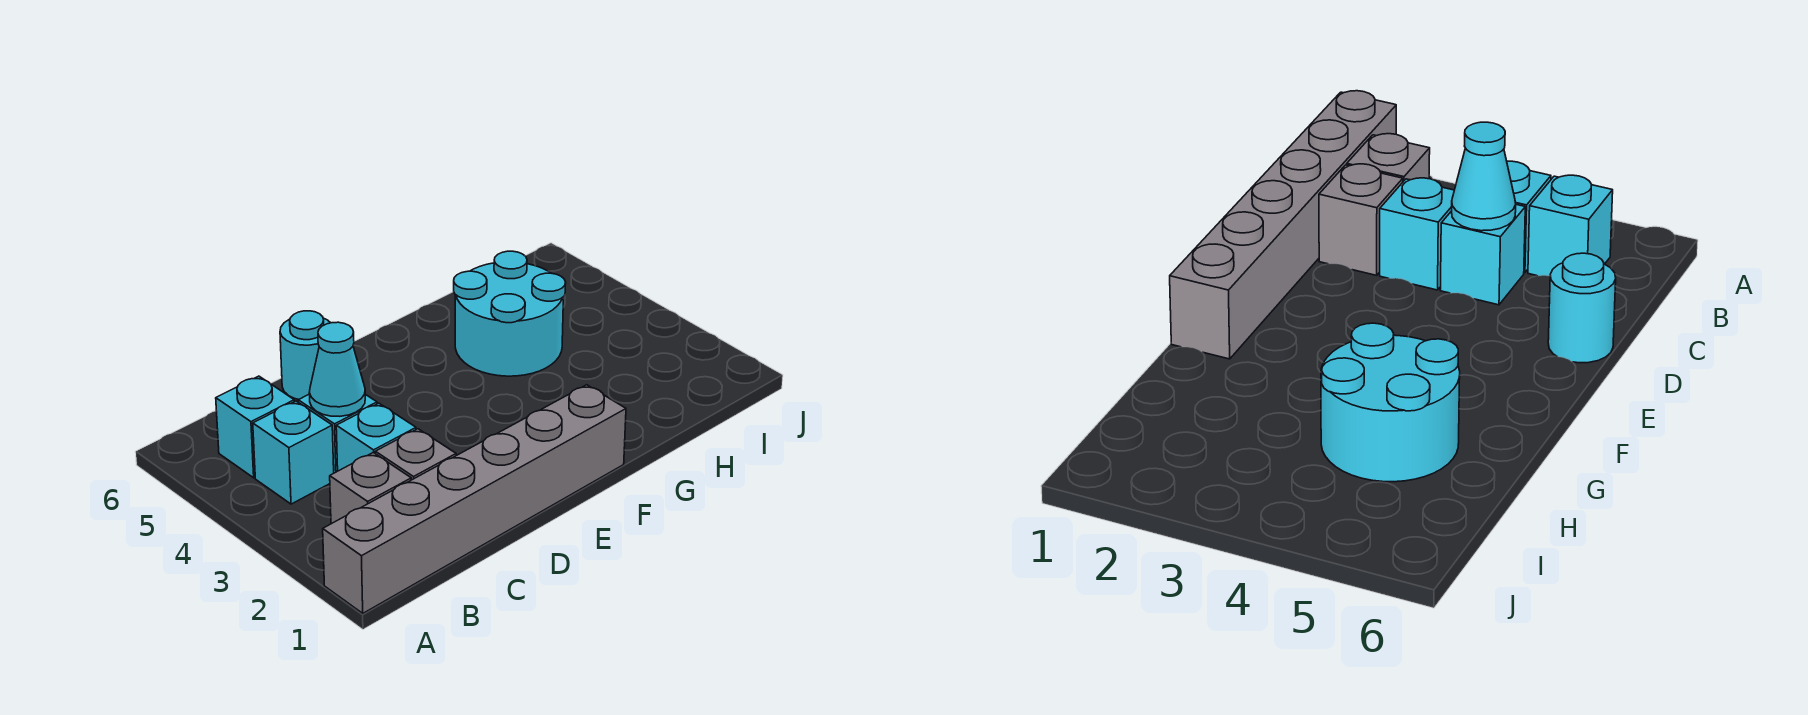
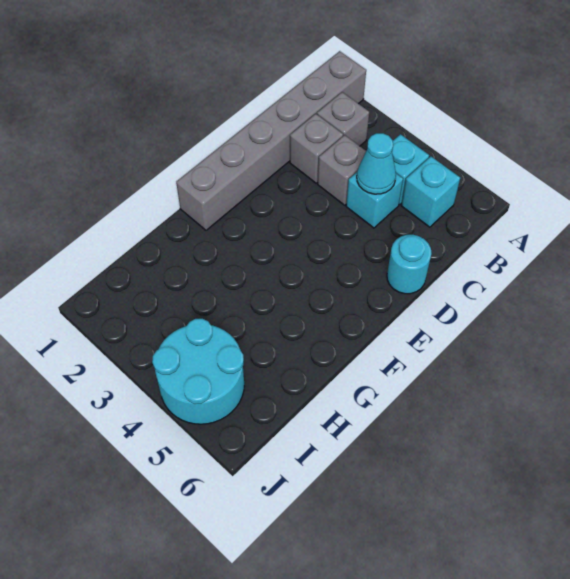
cyan 1x1 brick [336,403,416,471] -> grey 1x1 brick [318,135,366,205]
cyan 2x2 round brick [454,251,566,376] -> cyan 2x2 round brick moved to [152,319,244,424]

